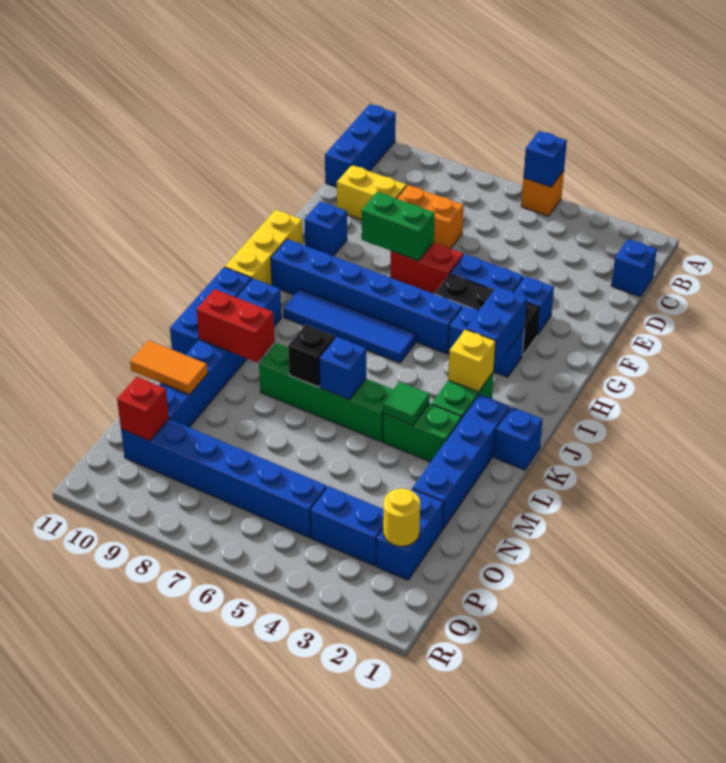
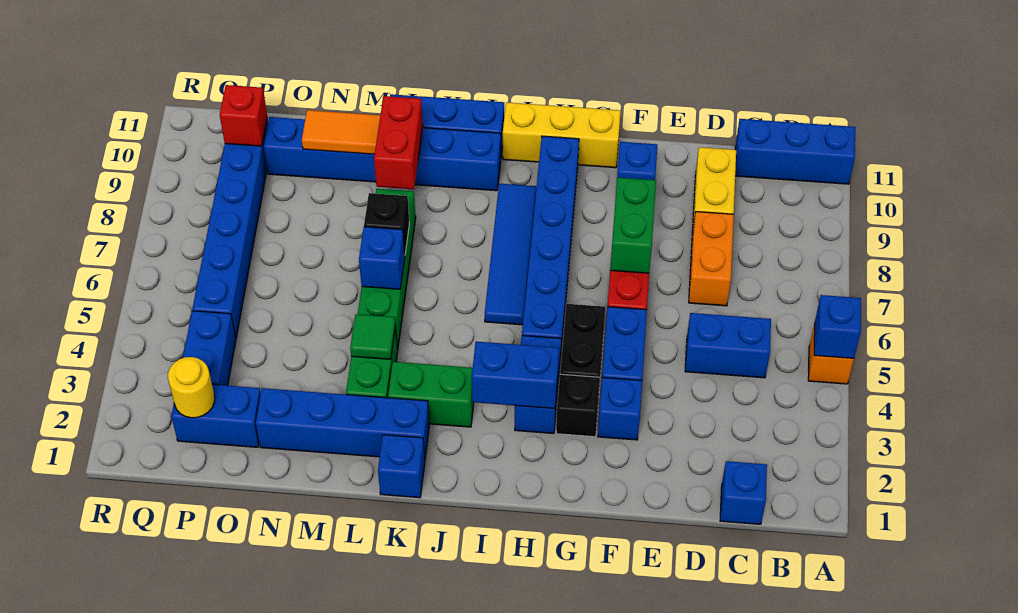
none -> blue 1x2 brick [685,313,771,378]
yellow 1x1 brick [448,329,496,392] -> none
orange 1x2 tile [130,340,208,395] -> orange 1x2 tile turned to [302,110,380,154]

